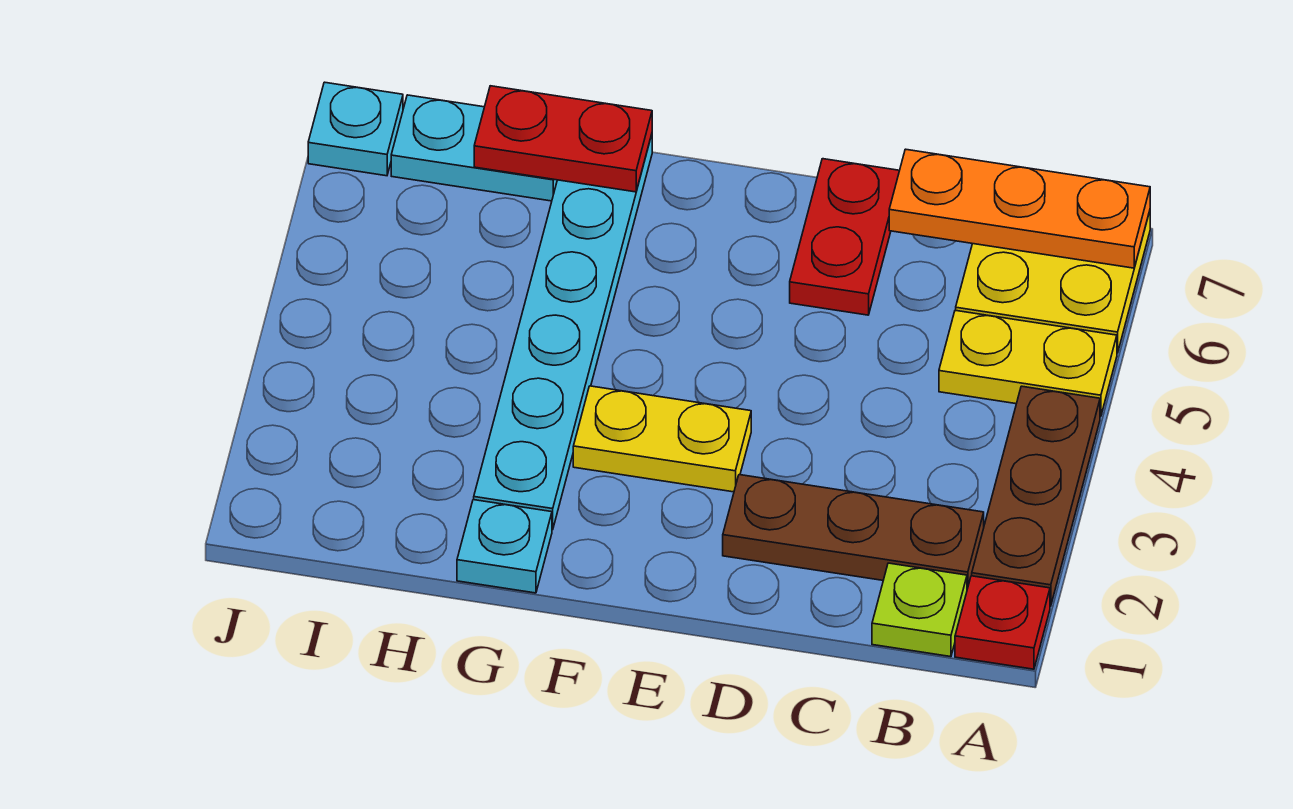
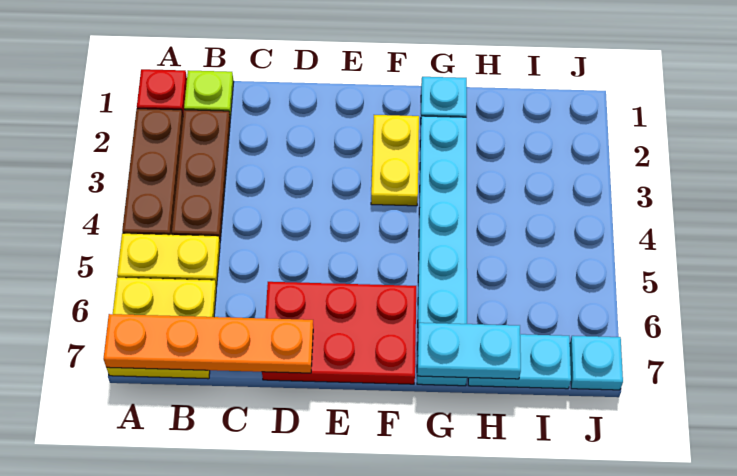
orange 1x3 plate [889,149,1150,268] -> orange 1x4 plate [103,314,313,373]
brown 1x3 plate [723,475,984,589] -> brown 1x3 plate turned to [172,110,230,241]
red 1x2 plate [790,159,900,315] -> red 2x3 plate [262,282,416,384]
yellow 1x2 plate [573,386,751,492] -> yellow 1x2 plate turned to [371,115,419,206]
red 1x2 plate [474,86,652,192] -> cyan 1x2 plate [418,323,521,379]

